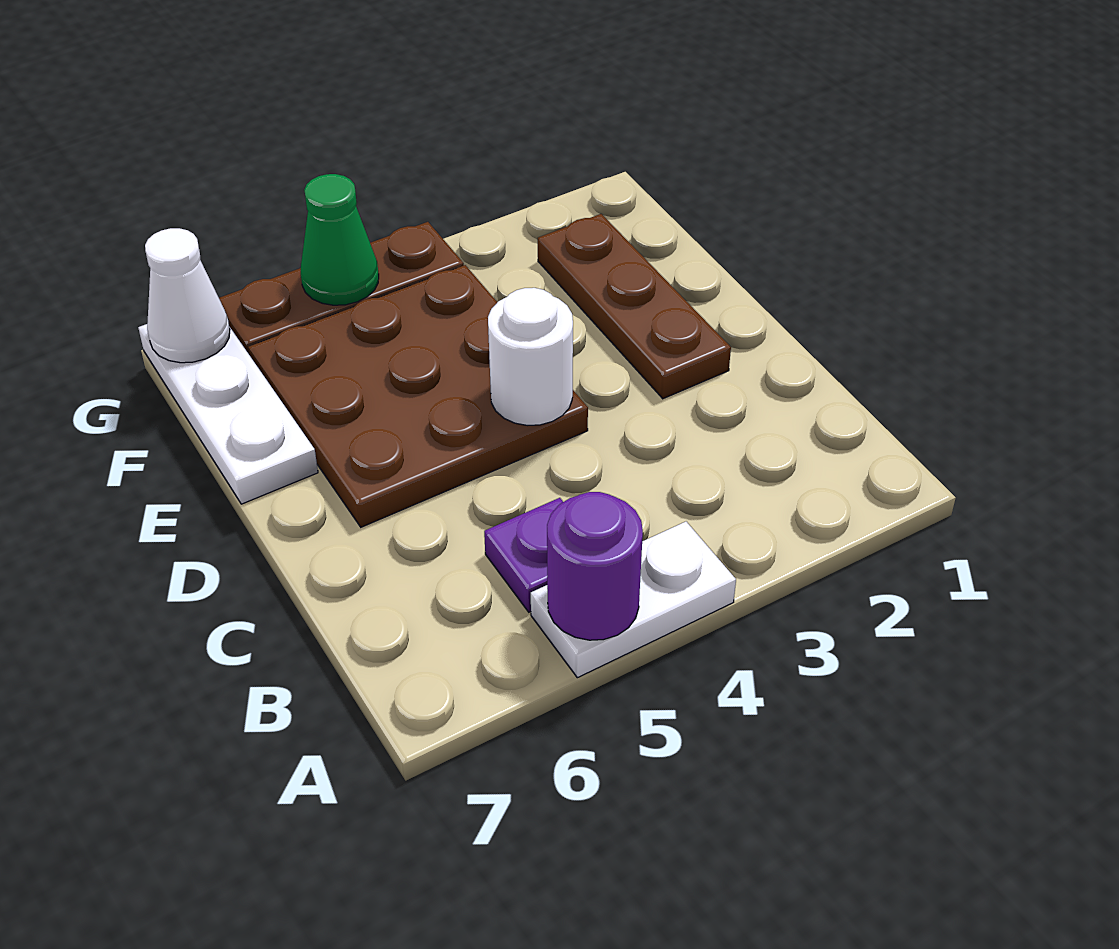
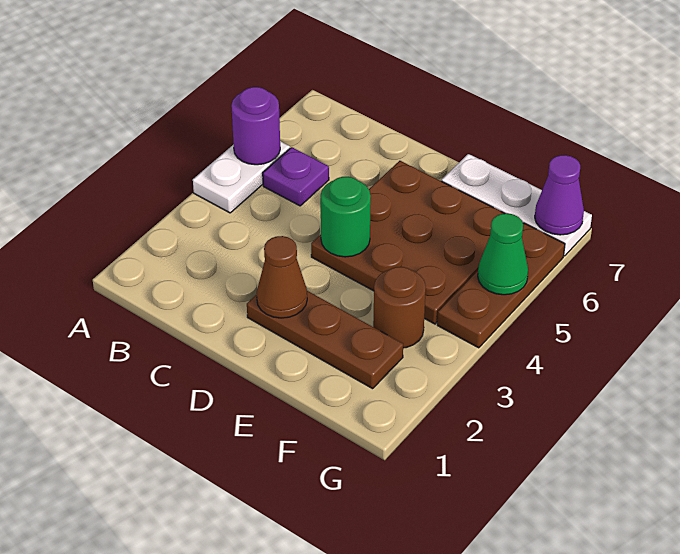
none -> brown 1x1 cone [257,236,307,318]
white 1x1 round brick [488,288,573,425] -> green 1x1 round brick [320,177,371,257]
none -> brown 1x1 round brick [373,267,426,348]
white 1x1 cone [145,228,230,363] -> purple 1x1 cone [535,155,584,235]

